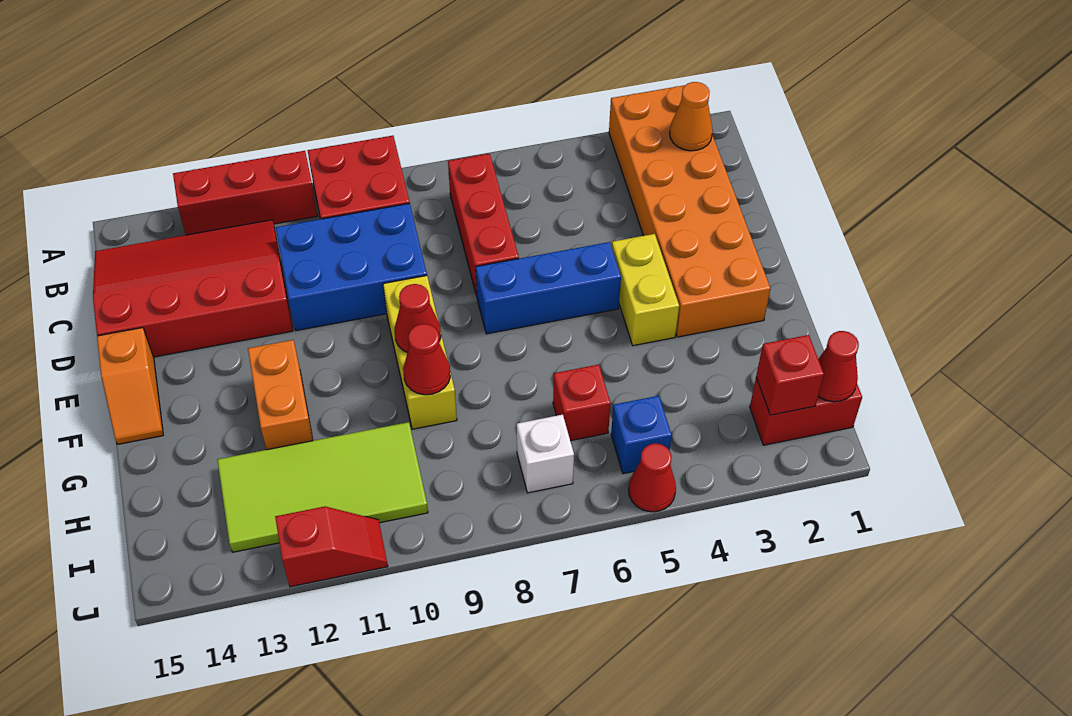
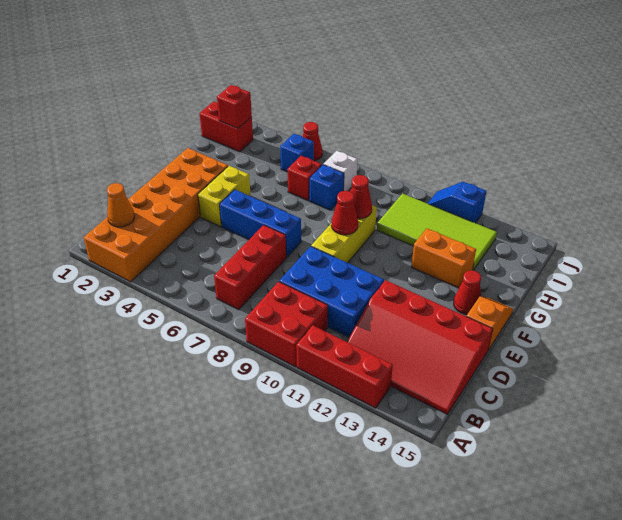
orange 1x2 brick [248,340,313,450] -> orange 1x2 brick turned to [411,228,476,288]
none -> blue 1x1 brick [309,165,344,210]
red 1x1 cone [818,331,859,402] -> red 1x1 cone moved to [454,270,481,315]
red 1x2 slope [275,506,388,587] -> blue 1x2 slope [427,182,486,223]

